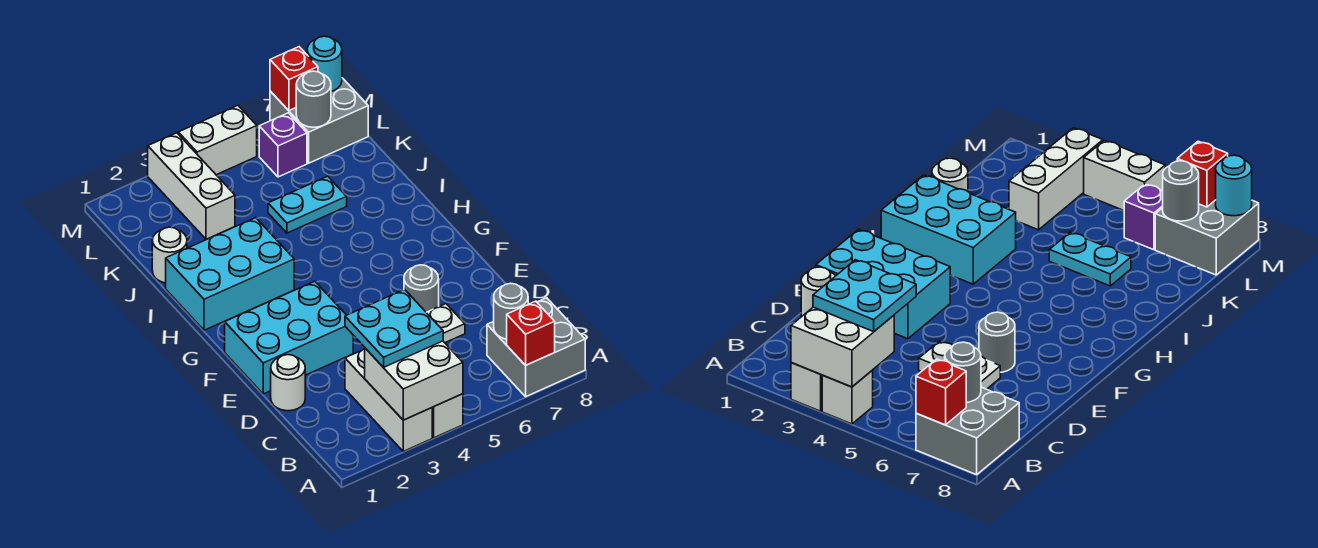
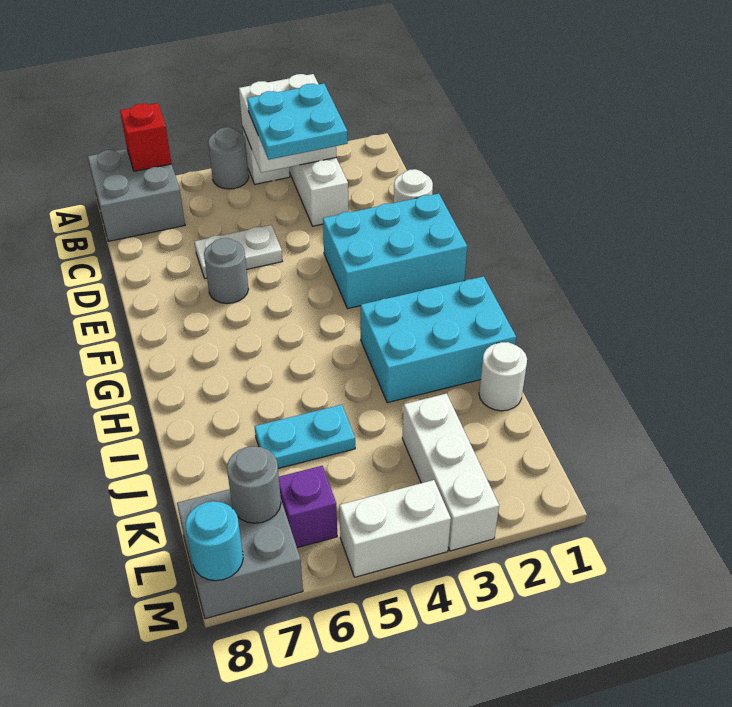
grey 1x1 round brick [494,283,528,339] -> grey 1x1 round brick moved to [208,127,249,189]
red 1x1 brick [270,47,318,111] -> none

